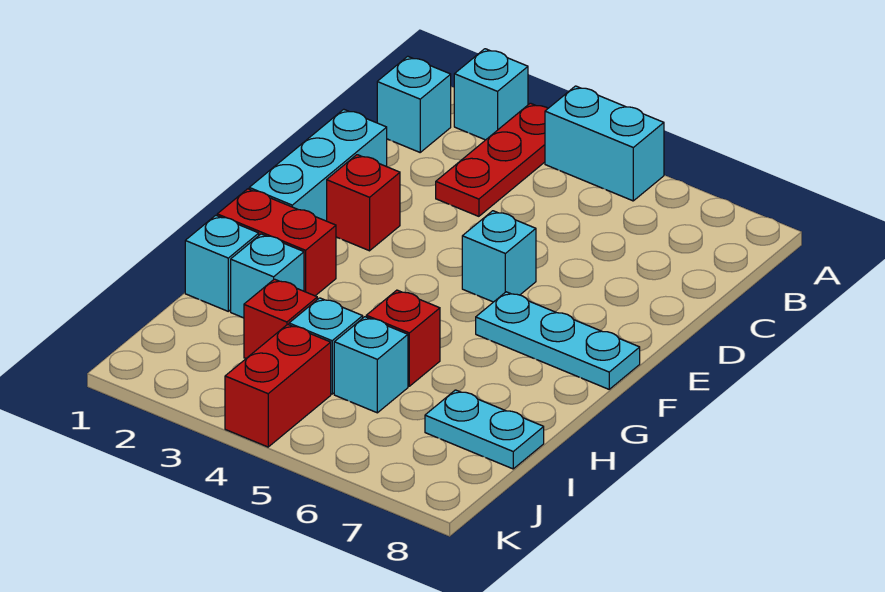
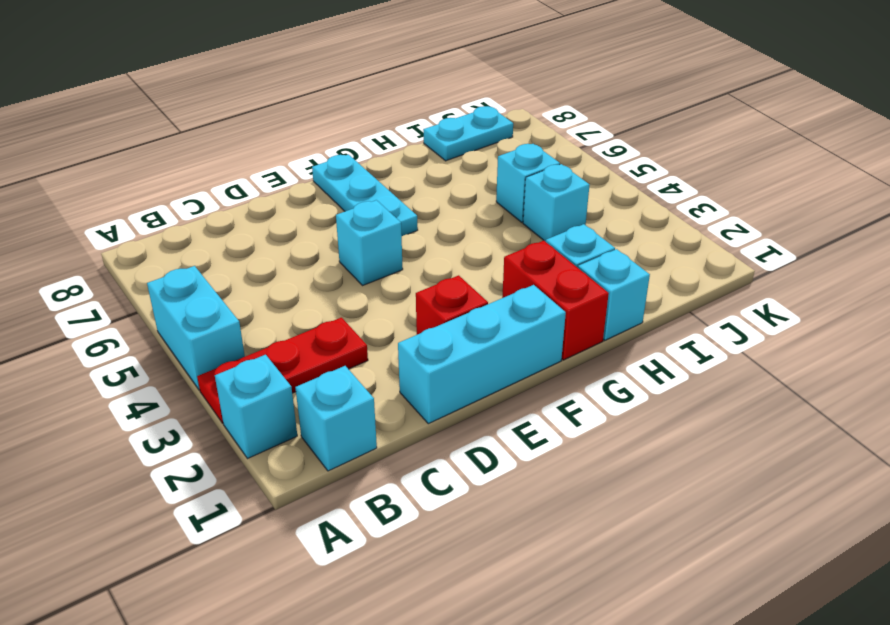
red 1x1 brick [366,290,440,386] -> none
red 1x1 brick [244,279,317,358] -> none
cyan 1x2 plate [425,390,544,469] -> cyan 1x2 plate turned to [423,106,513,161]
red 1x2 brick [225,324,331,447] -> none

